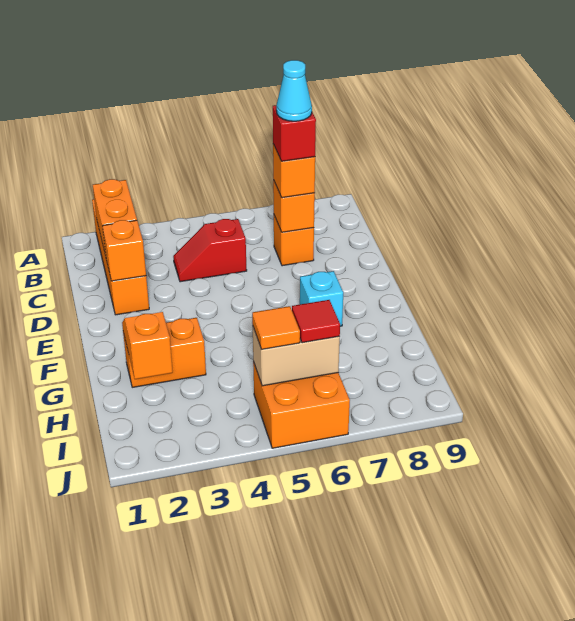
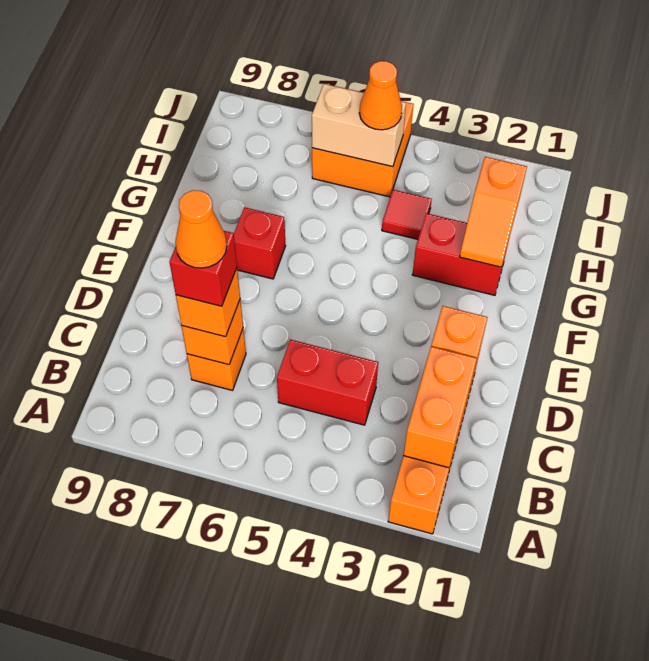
red 1x2 slope [173,219,247,282] -> red 1x2 brick [277,339,378,425]
cyan 1x1 cone [276,60,312,121] -> orange 1x1 cone [175,190,227,268]
cyan 1x1 brick [300,271,343,326] -> red 1x1 brick [234,207,286,279]
orange 1x2 brick [123,318,206,387] -> red 1x2 brick [412,213,509,295]
orange 1x1 tile [252,306,300,349] -> orange 1x1 cone [359,61,402,130]
red 1x1 tile [292,300,340,343] -> red 1x1 tile moved to [382,190,432,239]

